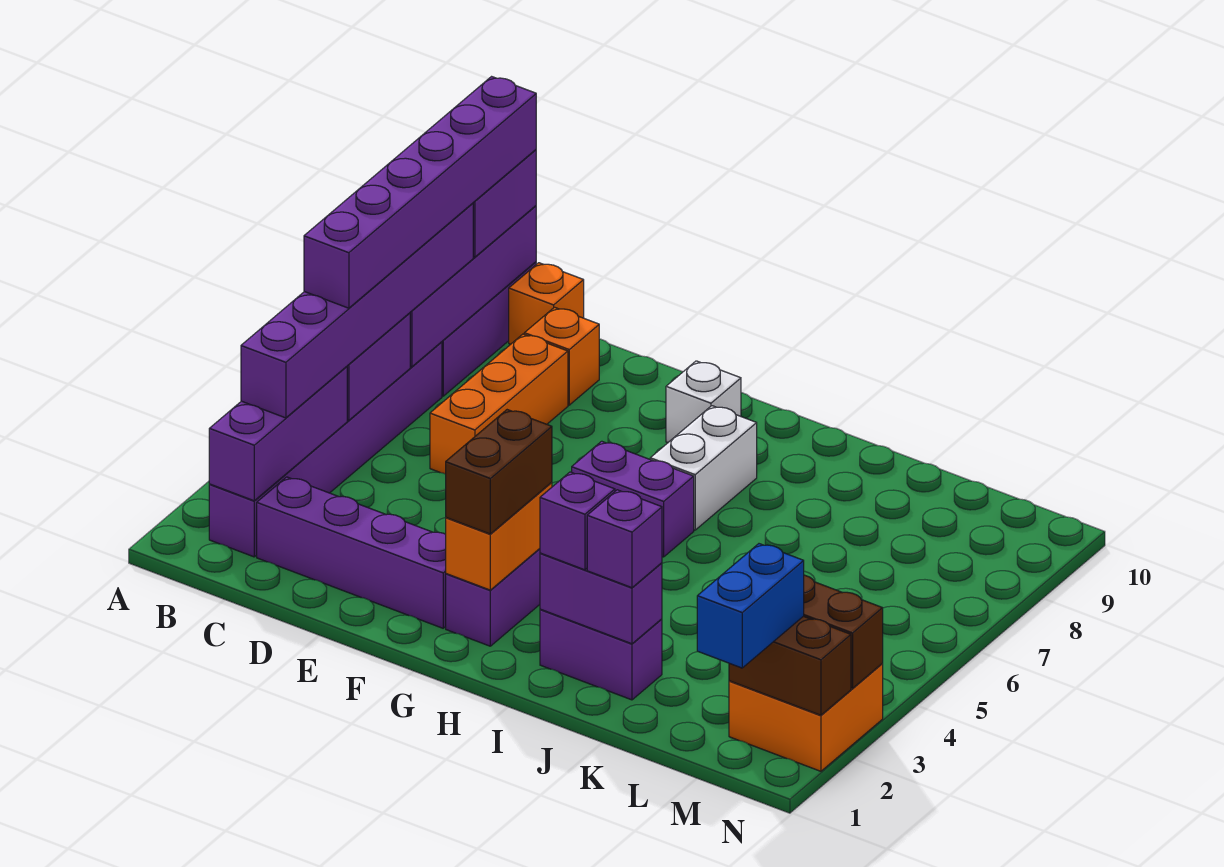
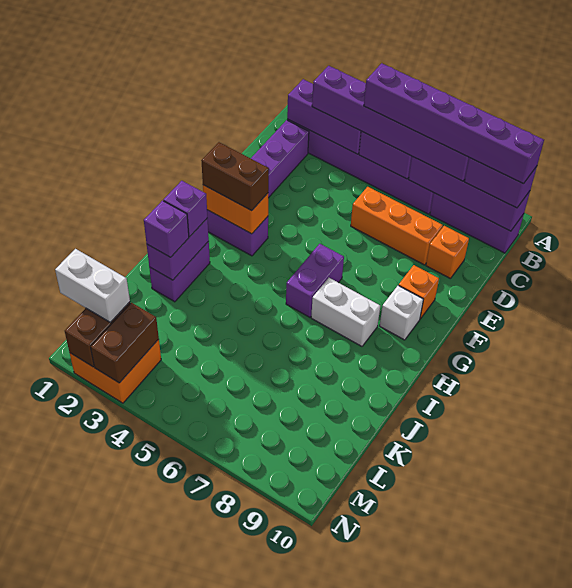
orange 1x1 brick [509,263,584,344] -> orange 1x1 brick moved to [399,265,439,319]
blue 1x2 brick [697,544,804,668] -> white 1x2 brick [55,249,130,323]

